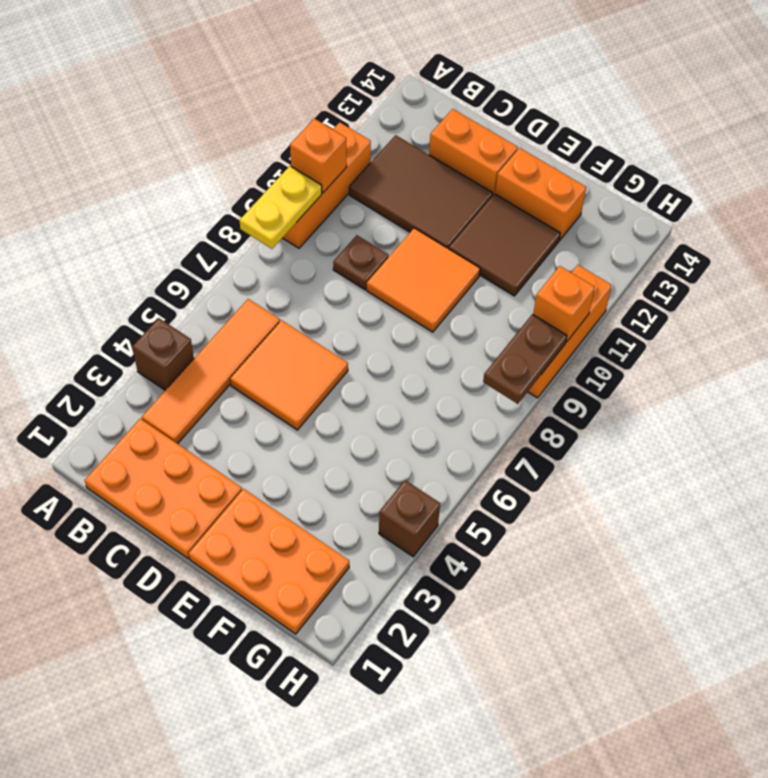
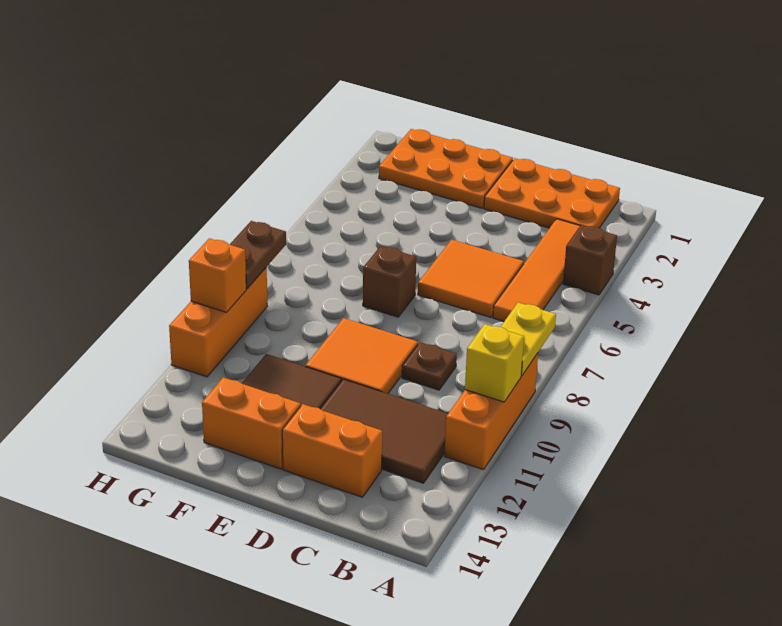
orange 1x1 brick [290,119,347,193] -> yellow 1x1 brick [465,324,524,402]
brown 1x1 brick [379,480,440,557] -> brown 1x1 brick moved to [363,246,416,317]

